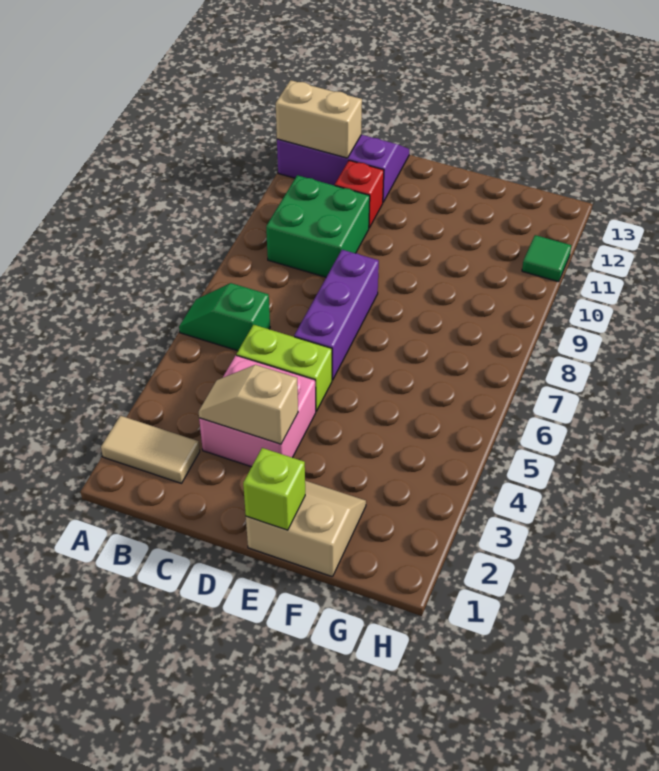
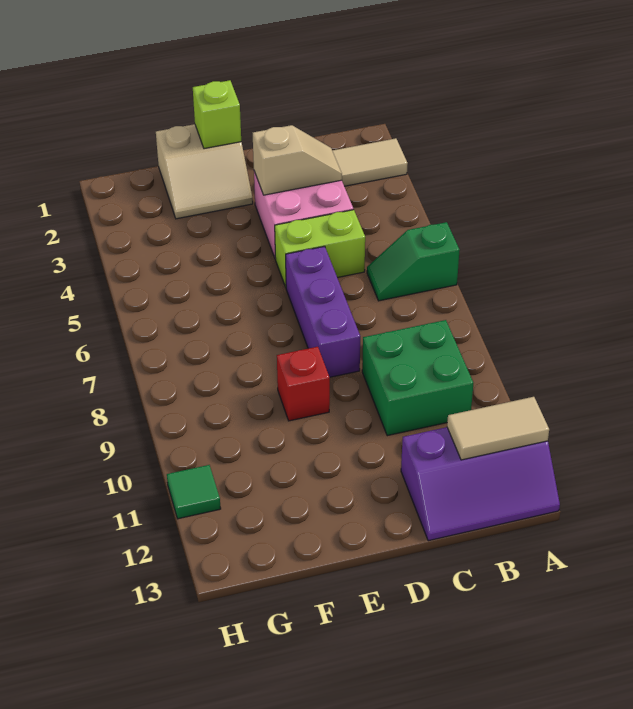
green 1x2 slope [179,283,270,351] -> green 1x2 slope turned to [367,222,460,301]
tan 1x2 brick [276,80,362,158] -> tan 1x2 tile [447,397,549,460]
red 1x1 brick [335,160,384,228] -> red 1x1 brick moved to [277,347,330,421]

